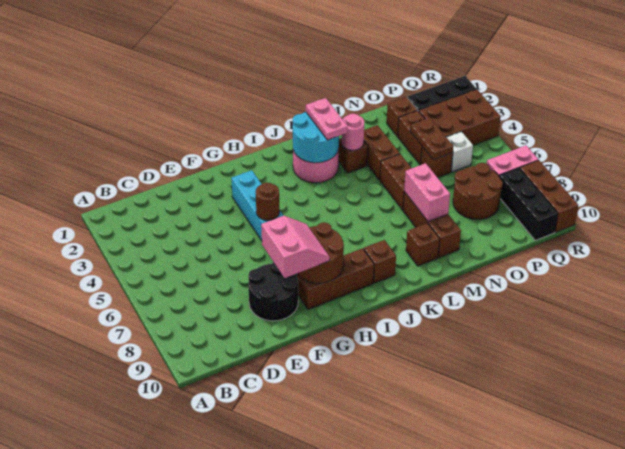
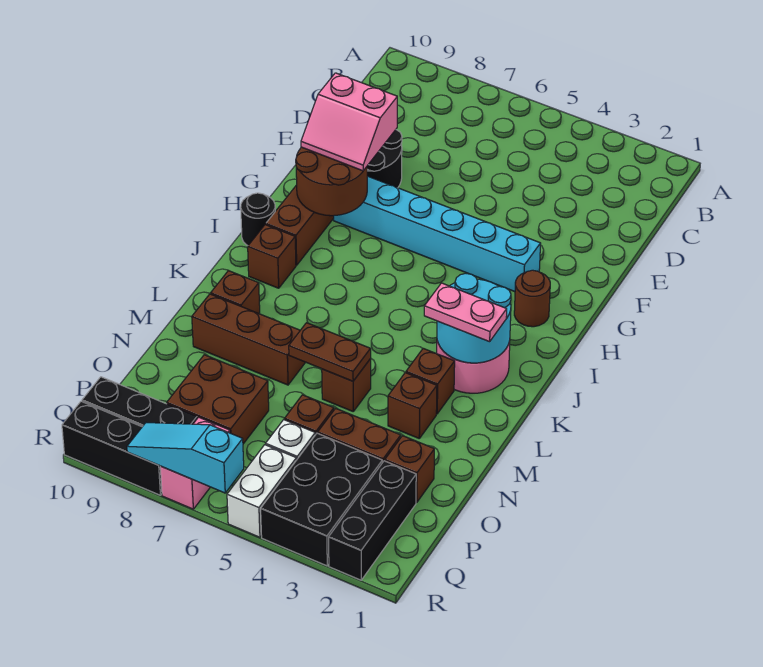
brown 1x1 round brick [256,183,280,220] -> brown 1x1 round brick moved to [514,270,550,327]
none -> black 1x1 round brick [241,193,275,246]
pink 1x1 round brick [342,114,364,150] -> none
brown 1x2 brick [364,125,400,180] -> brown 1x1 brick [388,373,437,438]
brown 1x2 brick [380,154,412,210] -> brown 1x1 brick [322,359,371,411]
pink 1x2 brick [404,163,450,222] -> none
brown 1x2 plate [410,118,453,160] -> brown 1x2 plate moved to [289,323,371,381]
brown 2x2 round brick [453,163,503,219] -> brown 2x2 brick [167,355,269,444]
brown 2x3 brick [419,89,501,145] -> black 2x3 brick [261,433,382,566]
none -> white 1x2 brick [227,445,296,537]
none -> cyan 1x3 slope [127,423,244,493]
brown 1x3 brick [520,160,578,232] -> black 1x3 brick [62,401,162,495]

